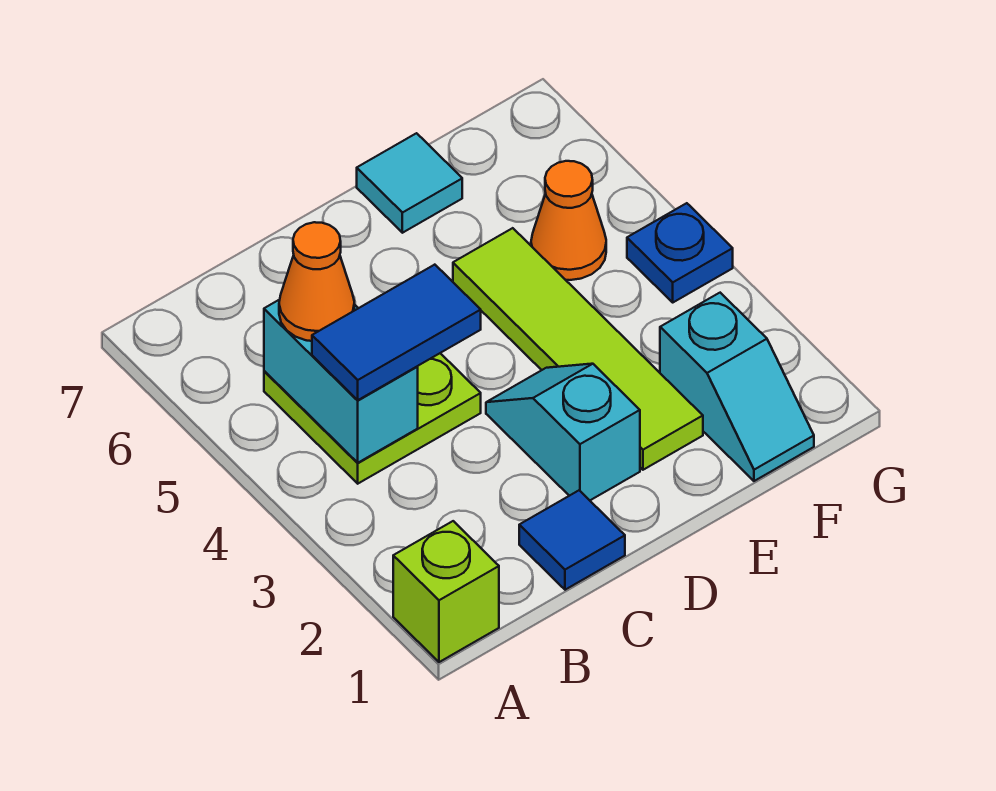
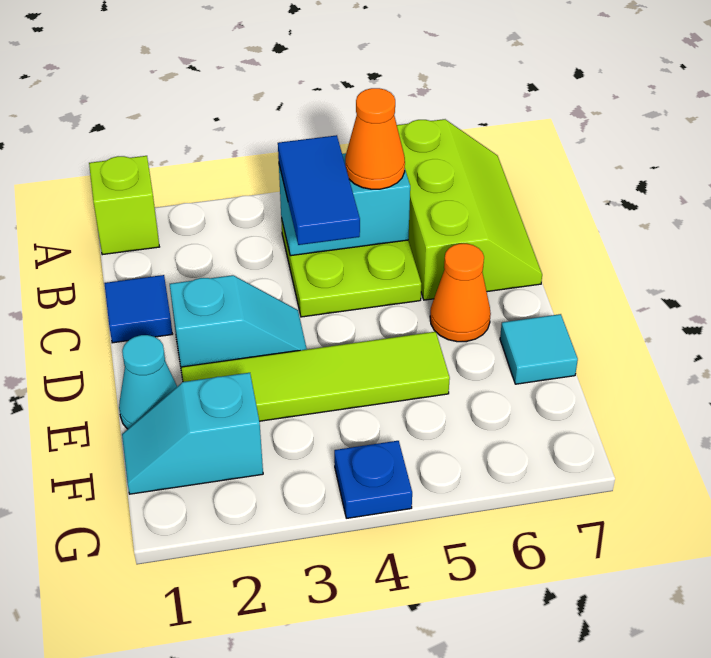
none -> lime 2x3 slope [397,119,542,300]
none -> cyan 1x1 cone [119,335,177,429]
orange 1x1 cone [531,161,606,280] -> orange 1x1 cone moved to [430,244,491,342]

